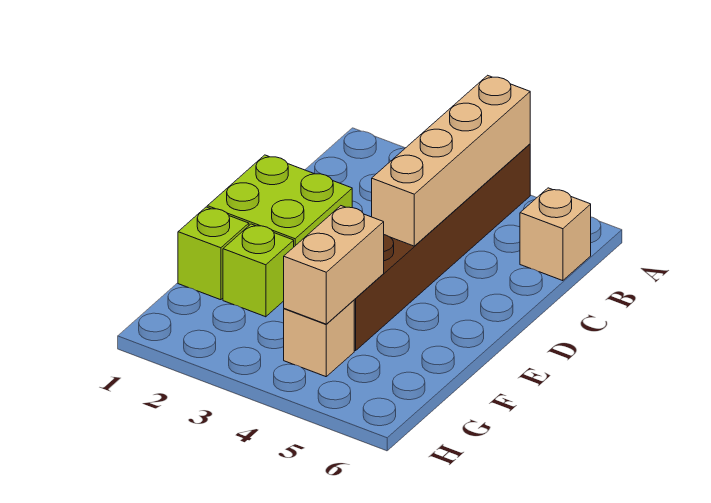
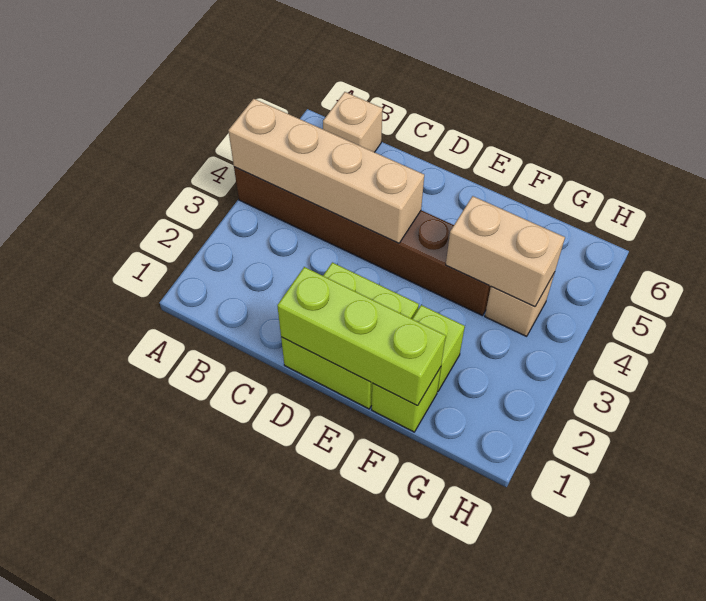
none -> lime 1x3 brick [277,267,446,406]

